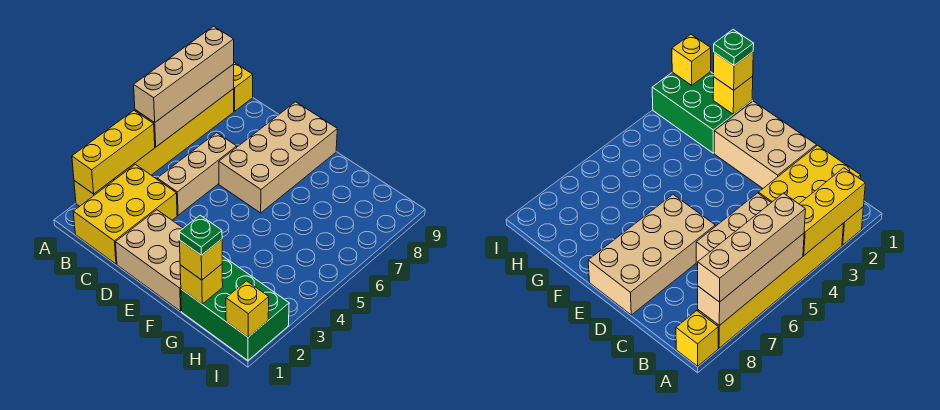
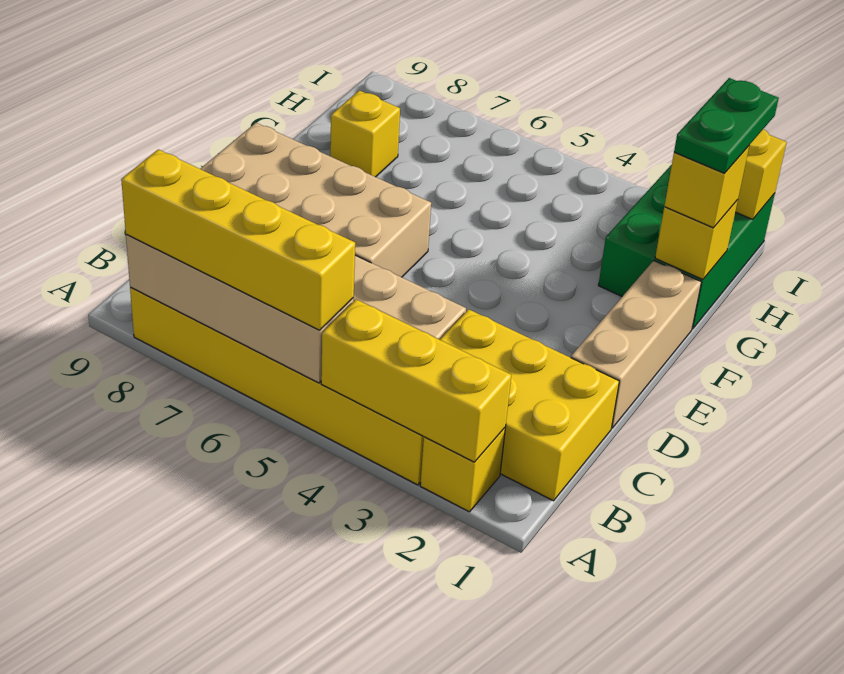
tan 1x4 brick [134,26,234,123] -> yellow 1x4 brick [121,149,355,330]
yellow 1x1 brick [233,63,253,111] -> yellow 1x1 brick moved to [330,90,400,177]
tan 2x3 brick [116,210,183,311] -> tan 1x3 brick [571,261,701,428]
green 1x1 plate [179,215,222,255] -> green 1x2 plate [674,78,779,173]

